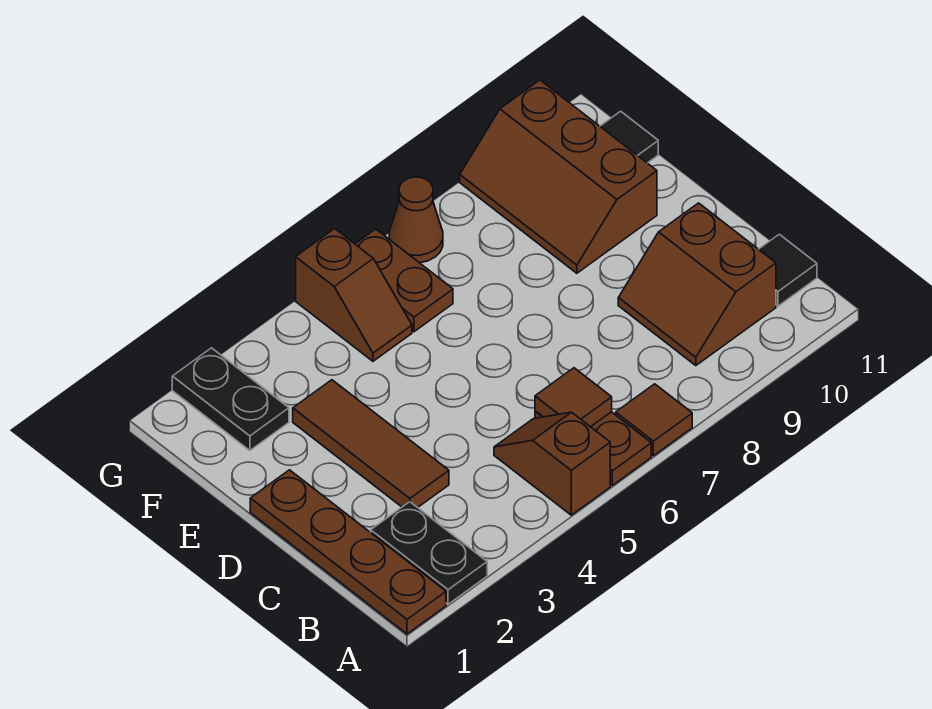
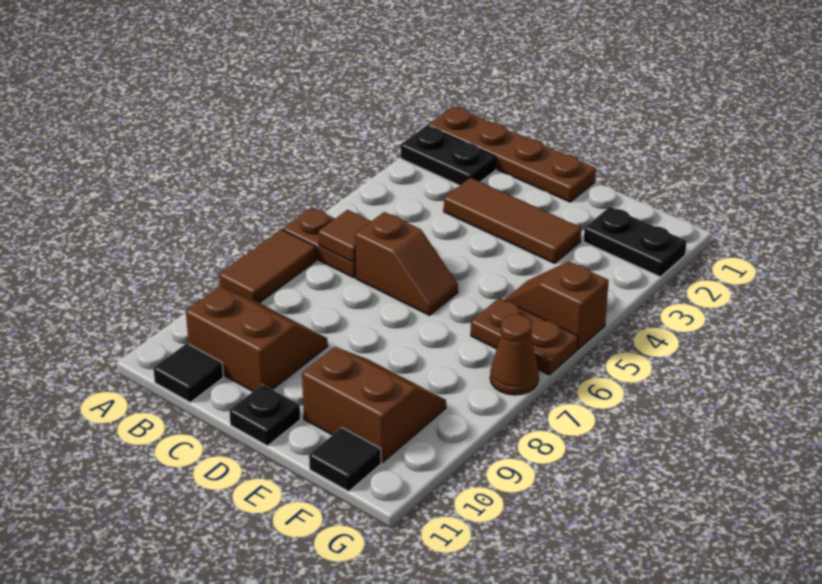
brown 1x2 slope [494,412,610,515] -> brown 1x2 slope moved to [355,212,458,315]
brown 1x1 tile [616,384,692,456] -> brown 1x2 tile [219,230,316,303]
none -> black 1x1 plate [229,384,300,446]
brown 2x3 slope [460,80,657,273] -> brown 2x2 slope [302,347,446,462]

